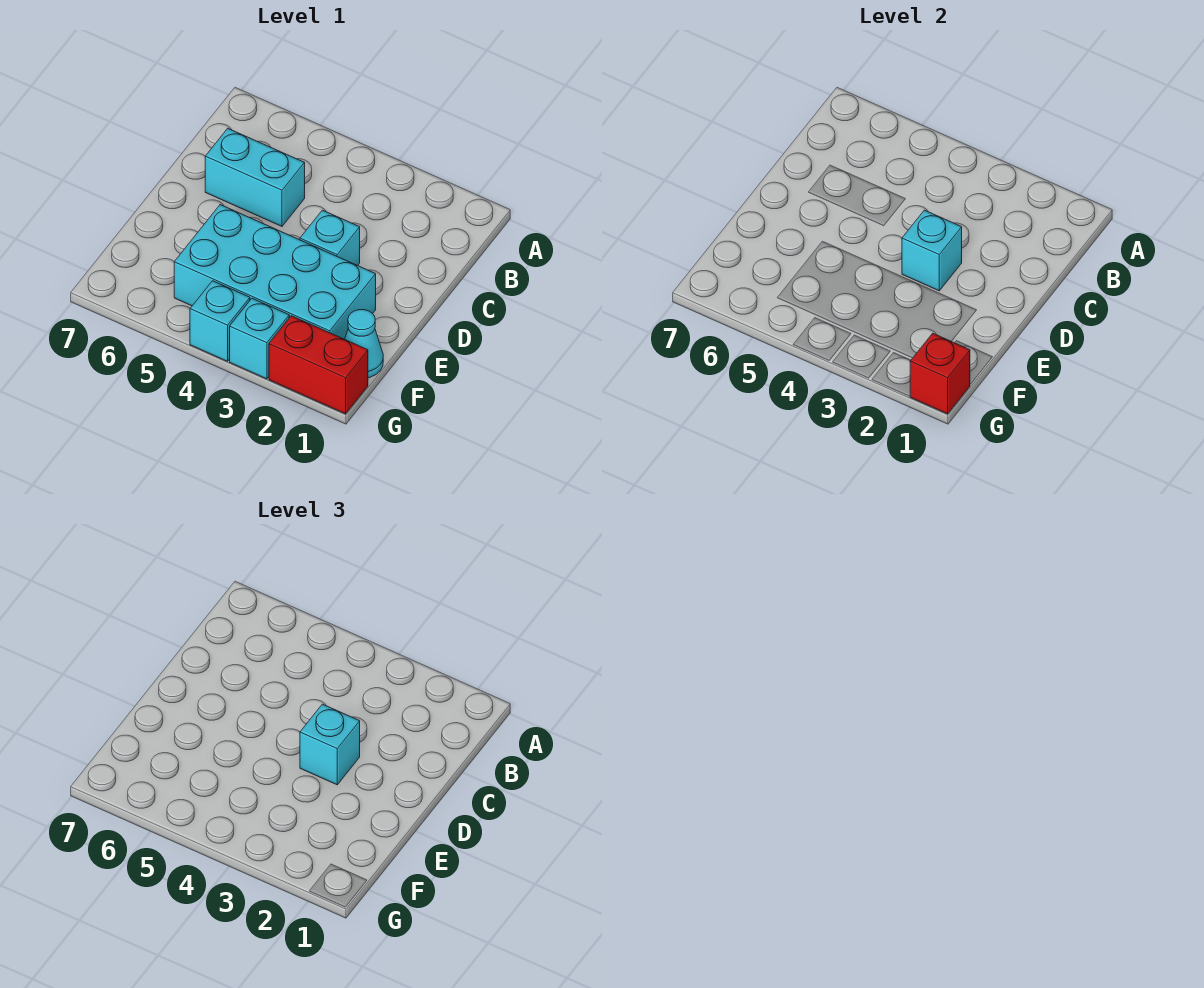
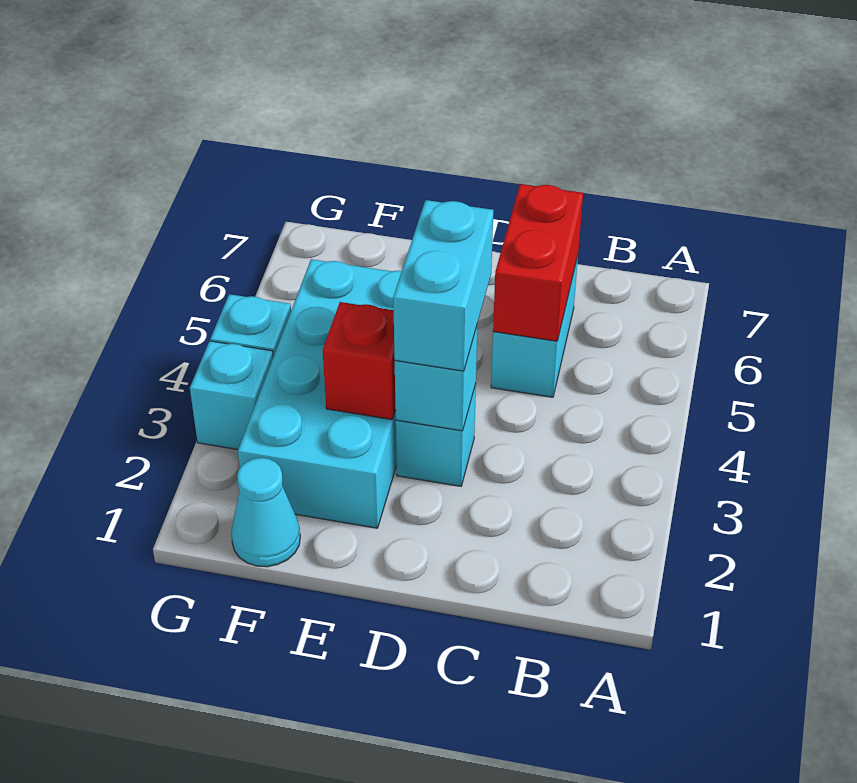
cyan 1x1 brick [300,704,360,785] -> cyan 1x2 brick [393,200,493,371]
red 1x2 brick [269,316,368,414] -> red 1x2 brick moved to [493,184,583,341]
red 1x1 brick [910,333,970,414] -> red 1x1 brick moved to [323,302,396,420]

